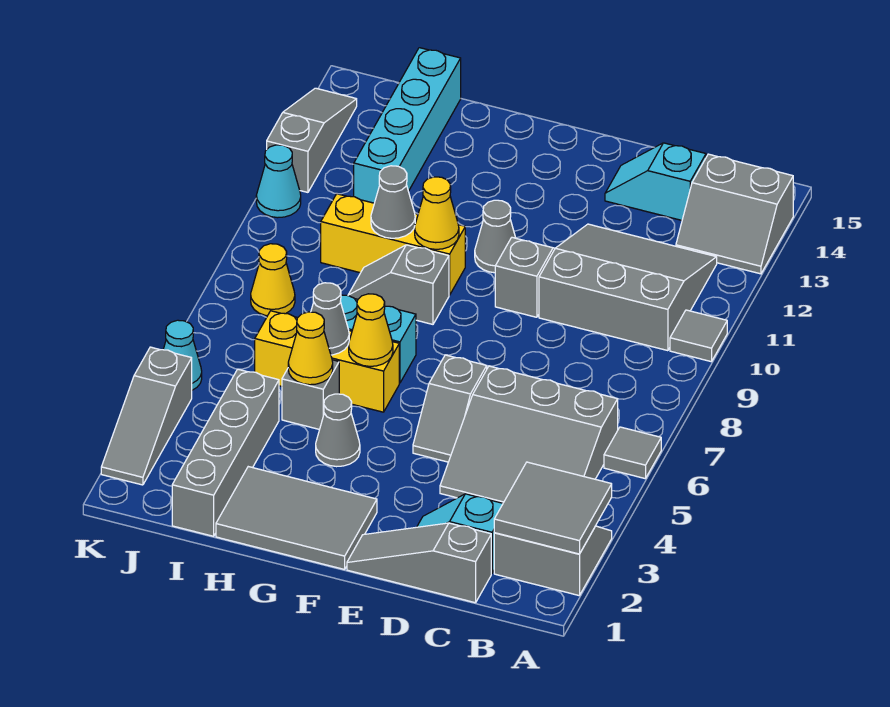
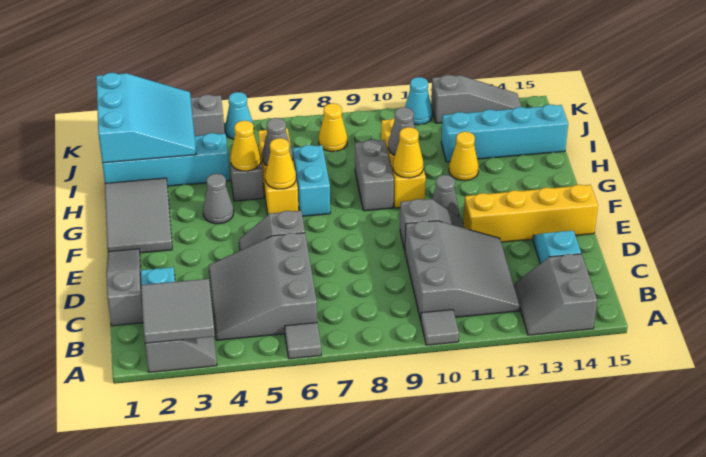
none -> yellow 1x4 brick [463,185,598,242]
grey 1x2 slope [348,245,449,324] -> grey 1x2 brick [355,140,394,211]
none -> yellow 1x1 cone [449,132,479,181]
grey 1x4 brick [172,369,279,536] -> cyan 1x4 brick [102,133,230,186]
none -> cyan 3x3 slope [96,73,196,163]

